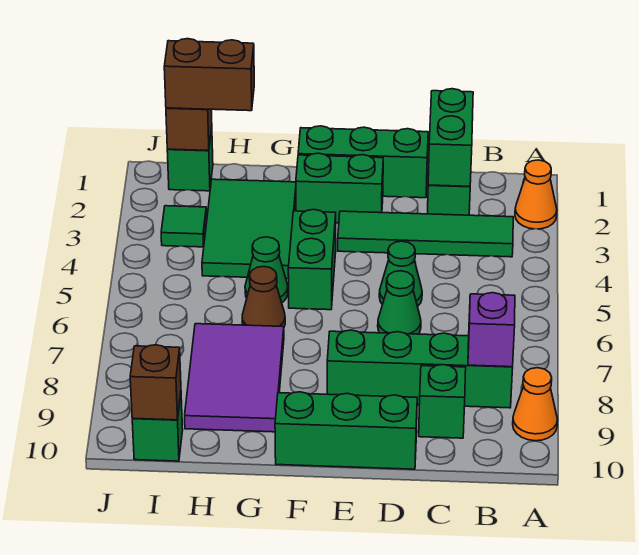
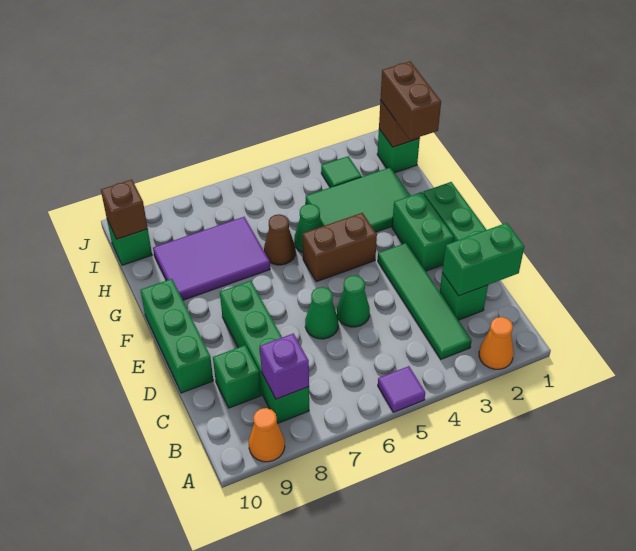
none -> purple 1x1 tile [378,366,425,412]
green 1x2 brick [288,210,336,310] -> brown 1x2 brick [303,213,377,282]

